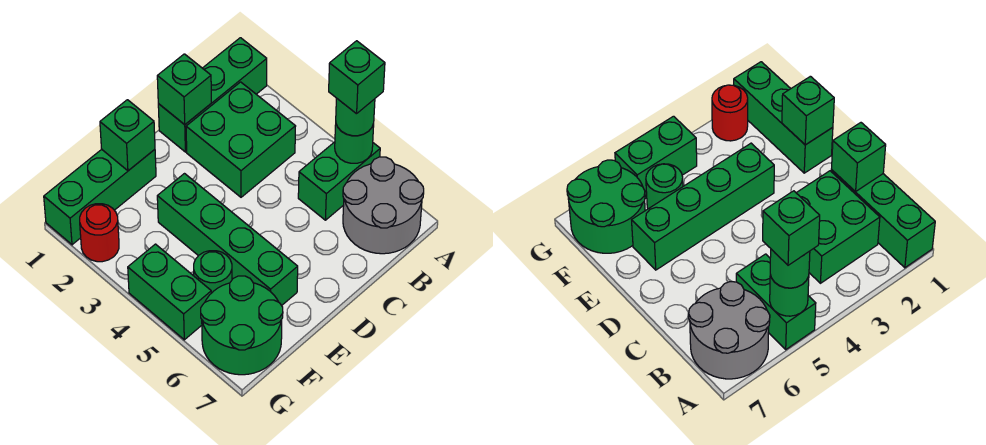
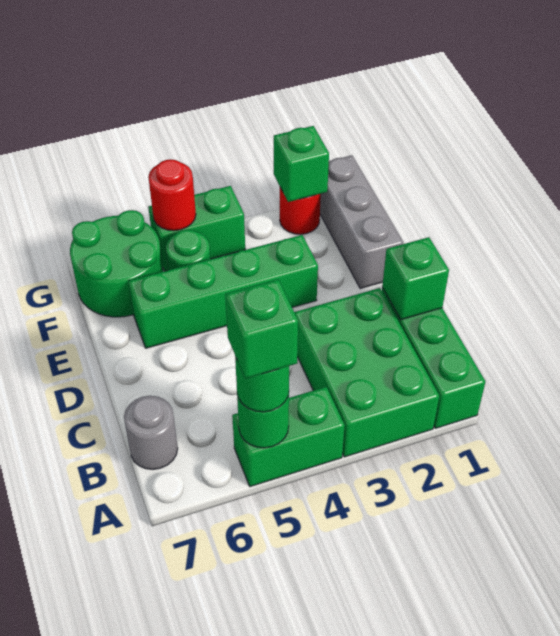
green 1x2 brick [298,142,380,220] -> green 1x2 brick turned to [232,387,345,487]
grey 2x2 round brick [343,157,424,254] -> grey 1x1 round brick [124,396,178,469]
green 2x2 brick [186,82,296,197] -> green 2x3 brick [294,288,439,457]
green 1x3 brick [44,149,156,245] -> grey 1x3 brick [320,155,403,288]
green 1x1 brick [100,100,155,171] -> green 1x1 brick moved to [274,126,329,202]
none -> red 1x1 round brick [148,159,196,231]

